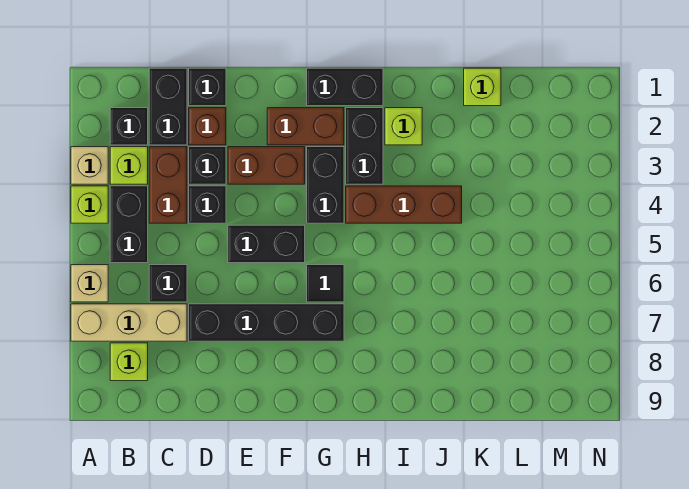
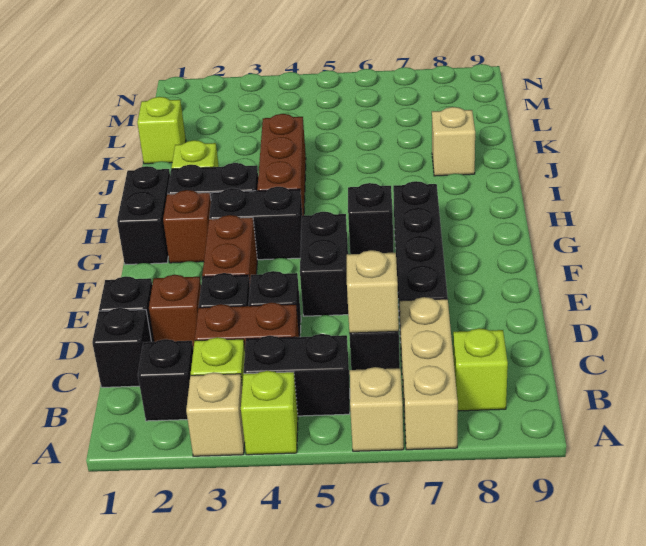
black 1x2 brick [149,68,187,145] -> black 1x1 brick [92,308,151,387]
none -> tan 1x1 brick [347,250,399,333]
brown 1x2 brick [267,108,344,145] -> brown 1x1 brick [163,190,211,263]
black 1x1 tile [307,265,344,302] -> black 1x1 brick [348,183,394,254]
none -> tan 1x1 brick [432,107,475,176]

